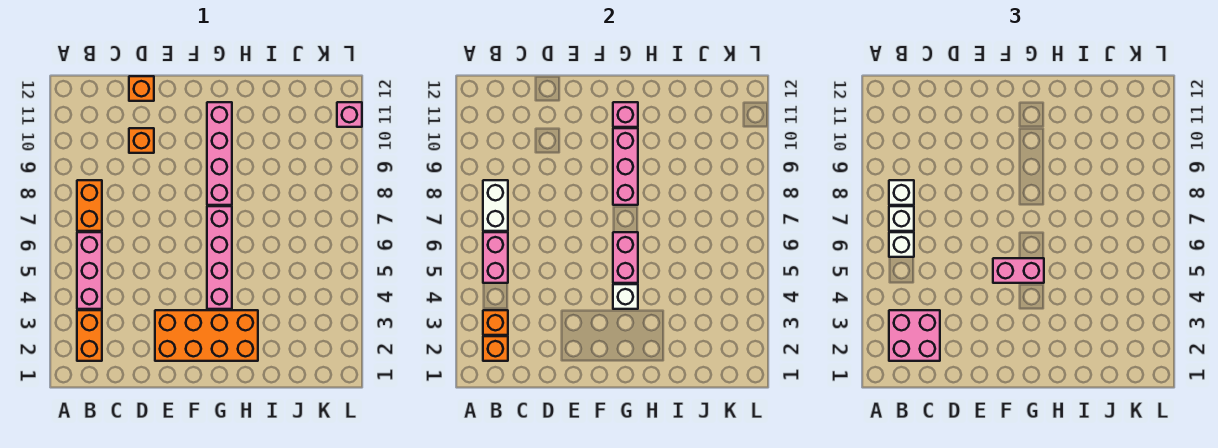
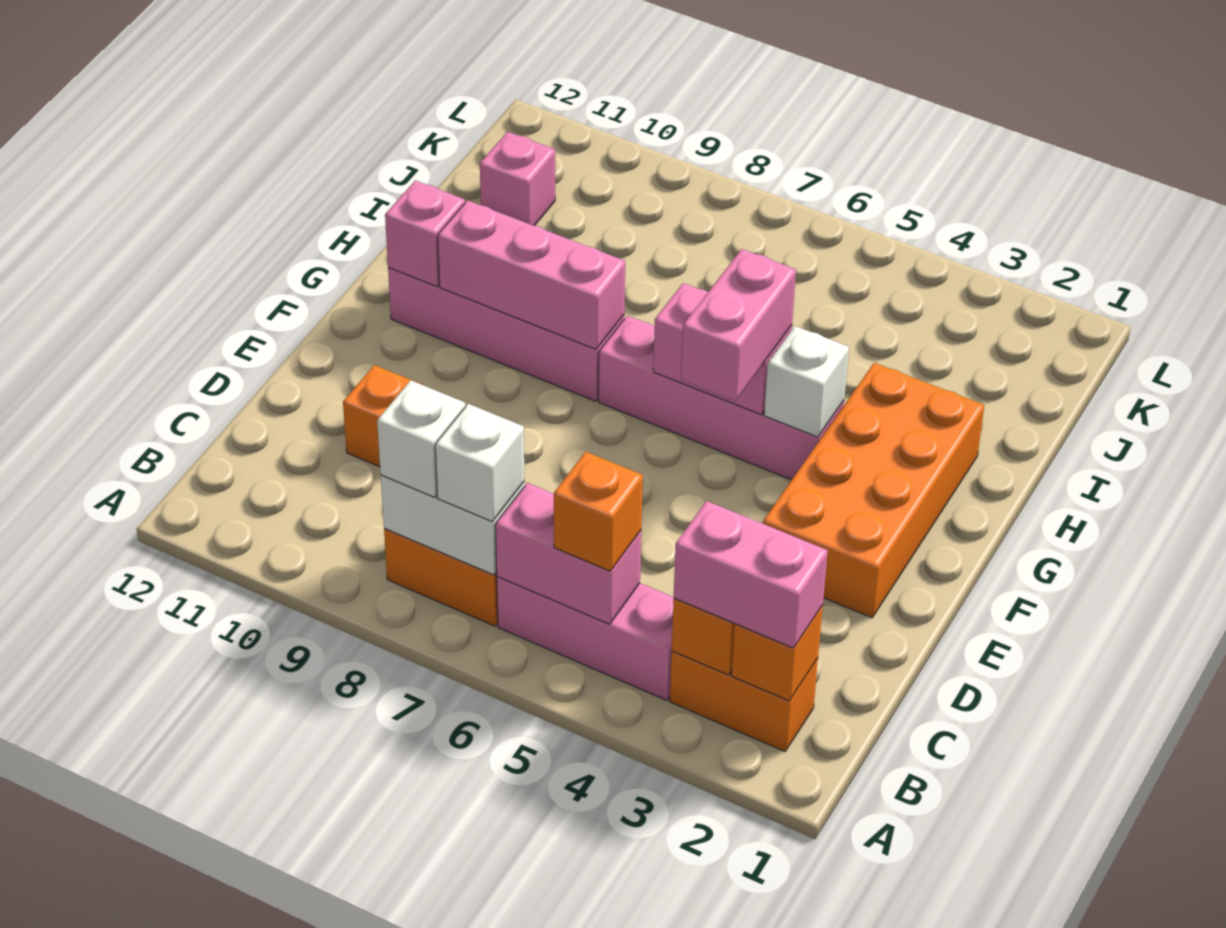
pink 2x2 brick [889,310,940,361] -> pink 1x2 brick [674,501,828,648]
white 1x1 brick [889,232,914,257] -> none
orange 1x1 brick [129,76,154,101] -> orange 1x1 brick moved to [554,452,643,571]
pink 1x1 brick [337,102,362,127] -> pink 1x1 brick moved to [480,132,555,226]

